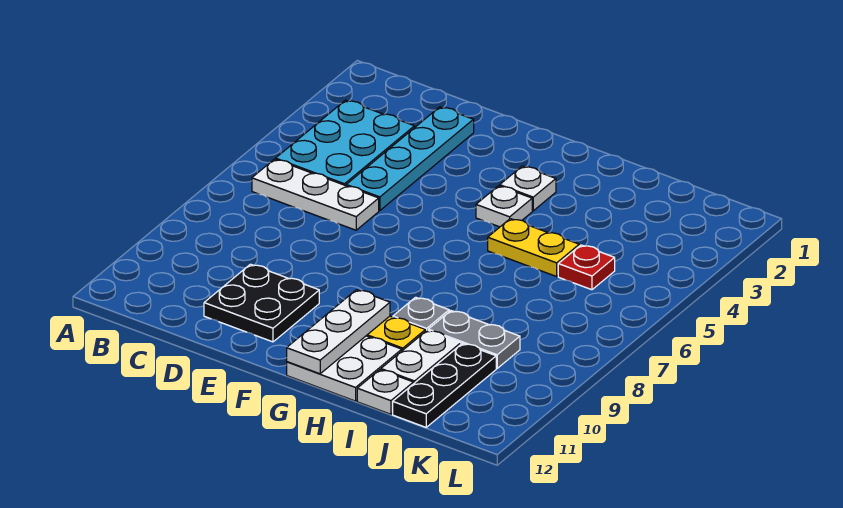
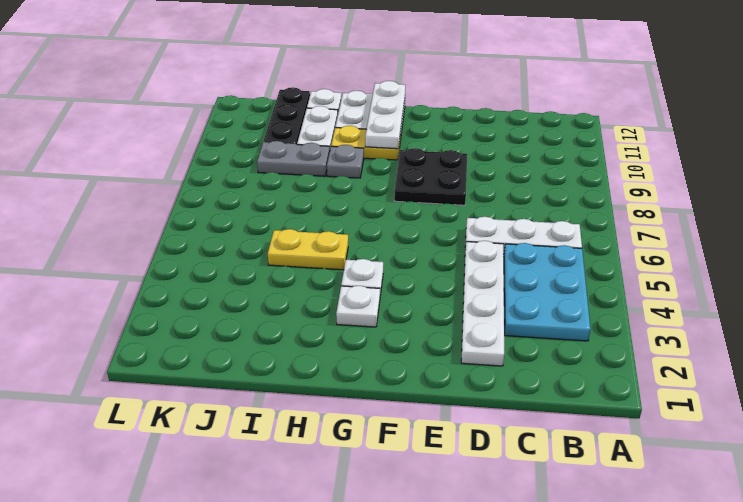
cyan 1x4 plate [346,107,474,211] -> white 1x4 plate [461,241,504,366]
black 2x2 plate [204,264,319,342] -> black 2x2 plate moved to [394,148,467,205]
red 1x1 plate [558,245,615,290] -> none

